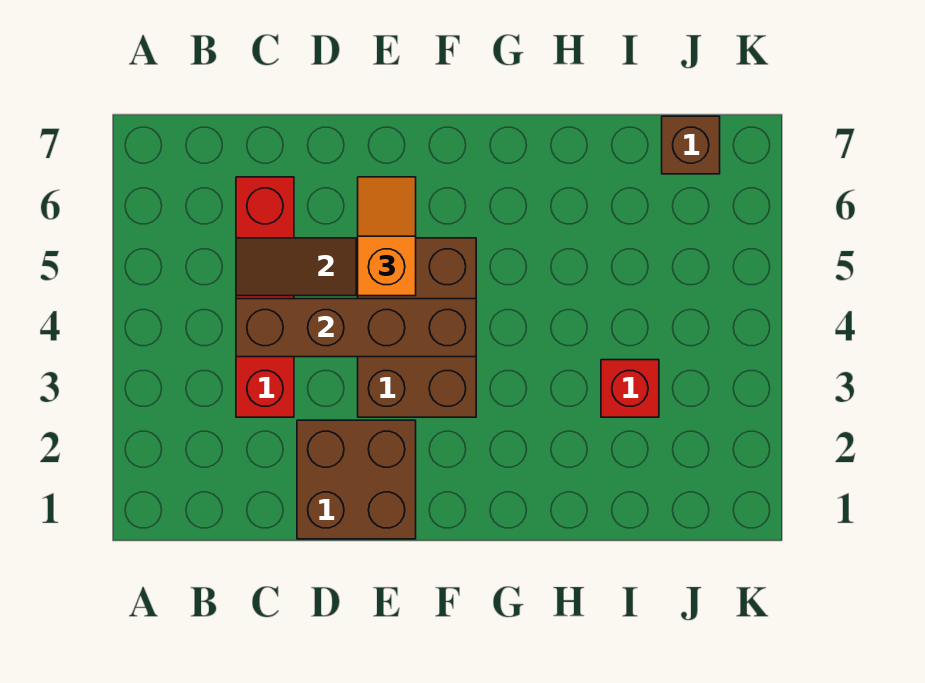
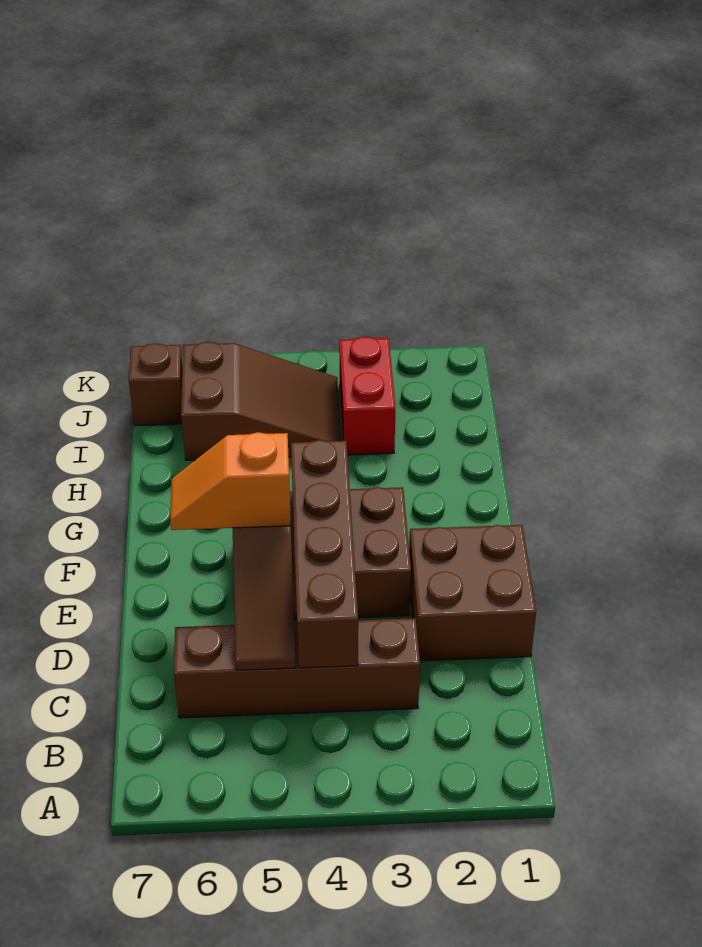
red 1x4 brick [236,177,294,417] -> brown 1x4 brick [174,618,420,718]
red 1x1 brick [601,360,659,417] -> red 1x2 brick [339,337,395,455]
none -> brown 2x3 slope [181,342,341,460]

